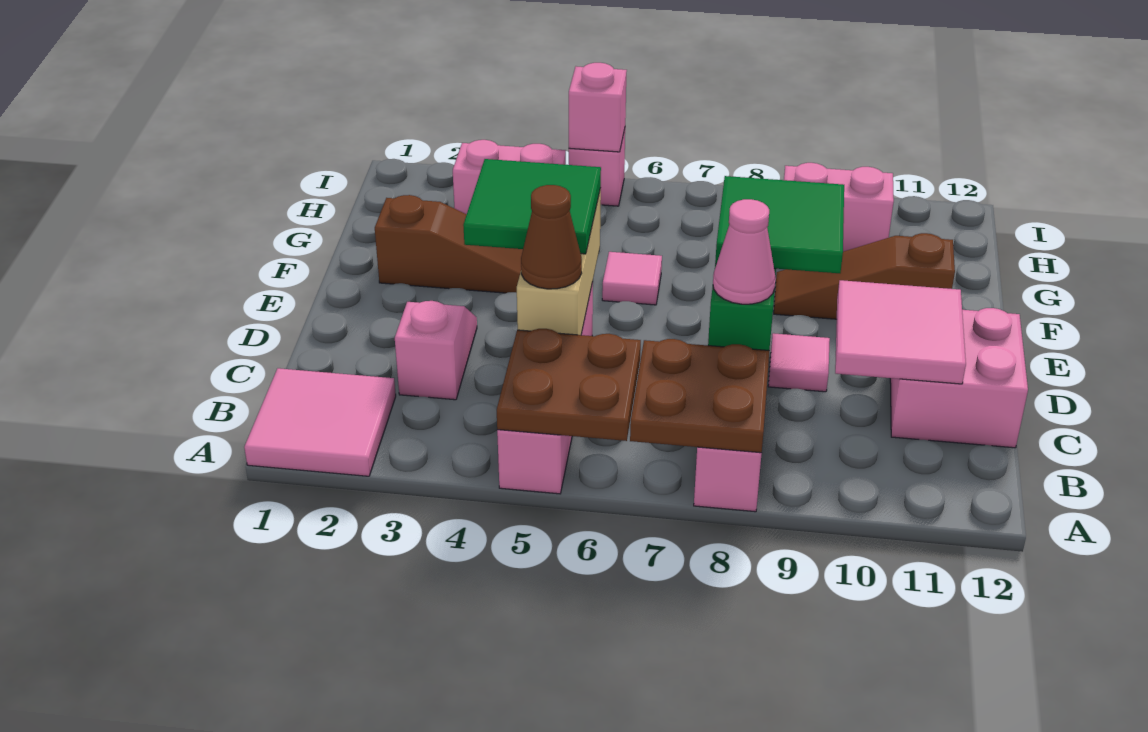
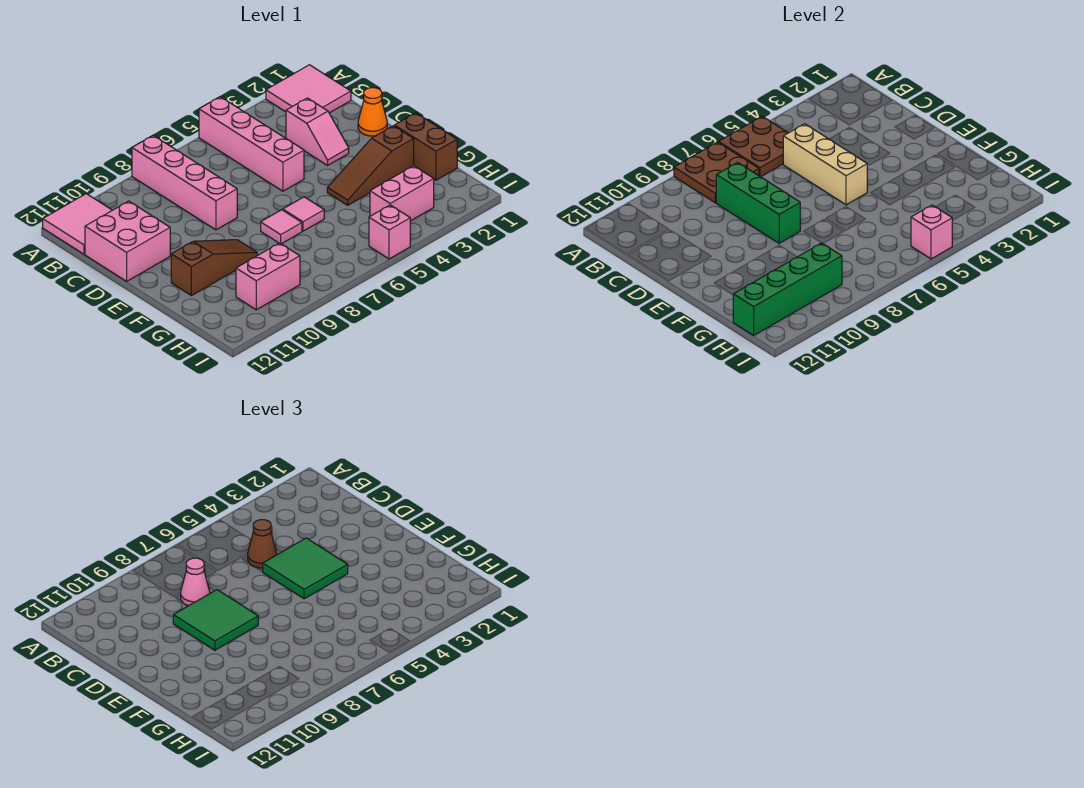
pink 2x2 tile [835,280,966,384] -> pink 2x2 tile moved to [43,194,112,254]
none -> orange 1x1 cone [358,88,387,136]
pink 1x1 tile [768,333,830,392] -> pink 1x1 tile moved to [261,210,302,244]
none -> brown 1x2 brick [394,113,457,180]
none -> green 1x4 brick [733,243,842,335]

